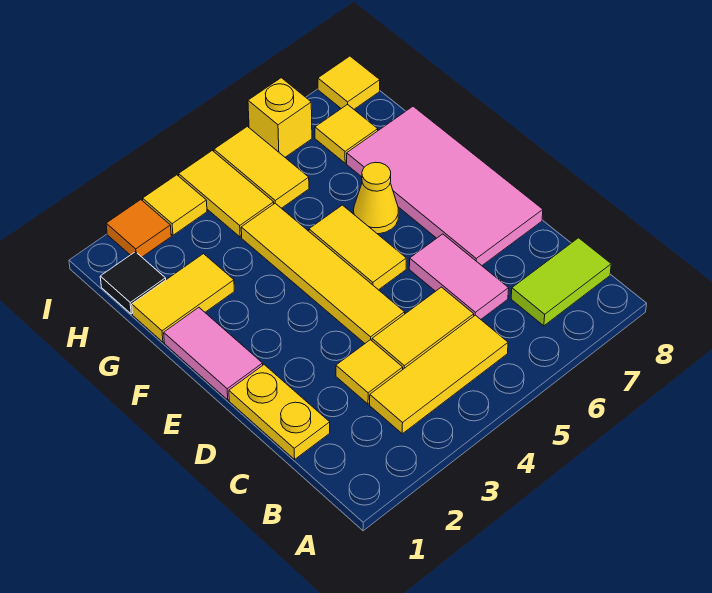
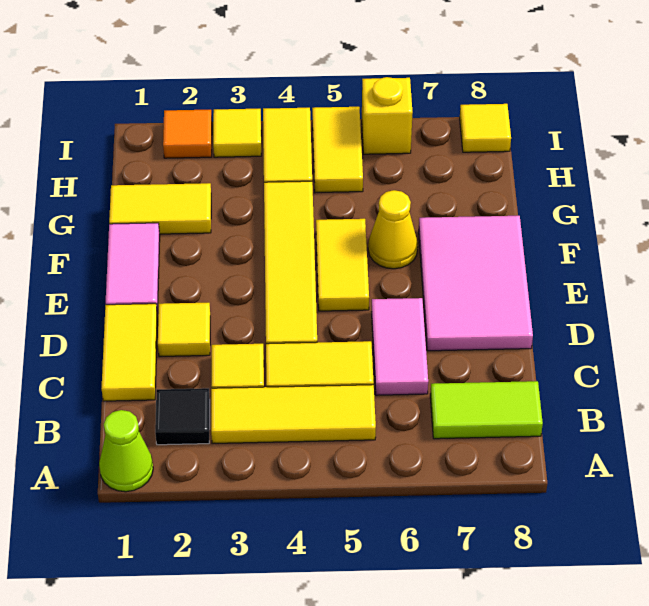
none -> lime 1x1 cone [99,410,153,492]
yellow 1x2 plate [229,365,330,459] -> yellow 1x2 tile [101,304,157,401]
pink 2x4 tile [347,106,543,265] -> pink 2x3 tile [419,216,533,351]
black 1x1 tile [100,252,166,314] -> black 1x1 tile moved to [155,388,210,445]
yellow 1x1 tile [315,104,378,163] -> yellow 1x1 tile moved to [158,303,210,357]

